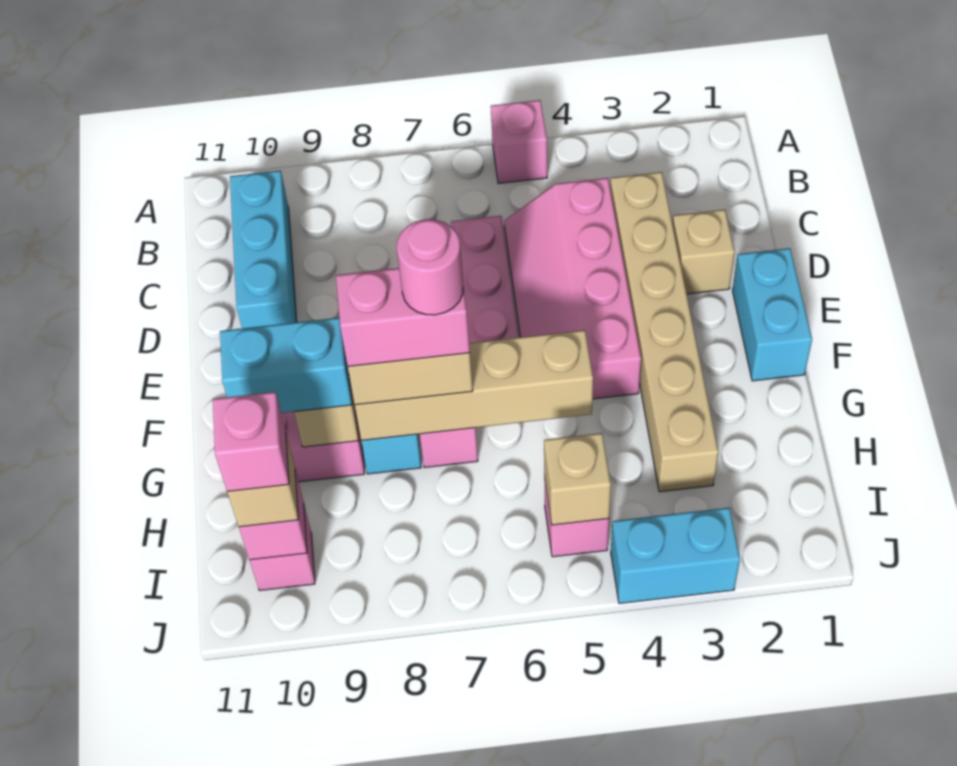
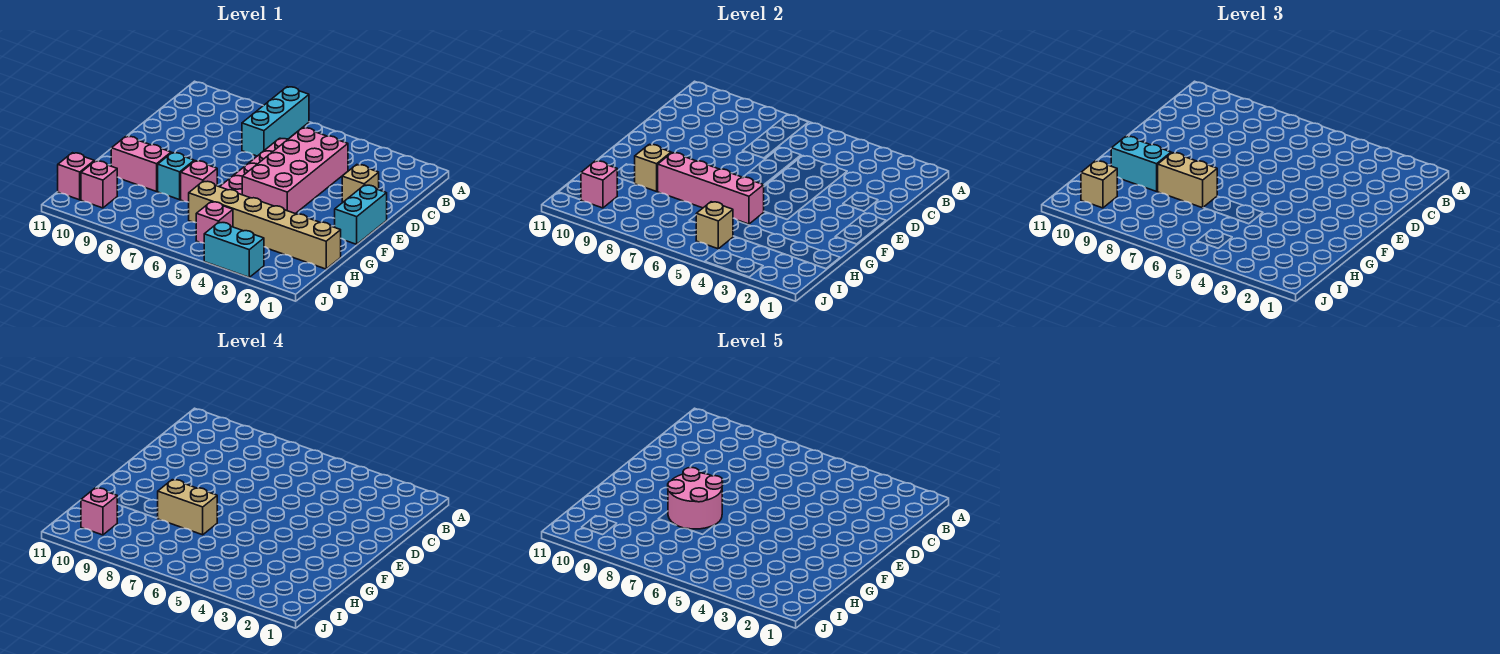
pink 1x1 brick [491,100,547,184] -> pink 1x1 brick moved to [58,153,94,200]
cyan 1x3 brick [230,171,297,328] -> cyan 1x3 brick moved to [242,87,309,156]
tan 1x6 brick [610,172,718,492] -> tan 1x6 brick turned to [189,181,341,269]
pink 2x4 slope [504,178,641,399] -> pink 2x4 brick [242,128,348,214]
tan 1x4 brick [355,330,593,440] -> pink 1x4 brick [658,153,764,224]
pink 1x2 brick [336,268,470,366] -> tan 1x2 brick [158,480,217,535]
pink 1x1 round brick [397,219,463,315] -> pink 2x2 round brick [668,467,723,529]

